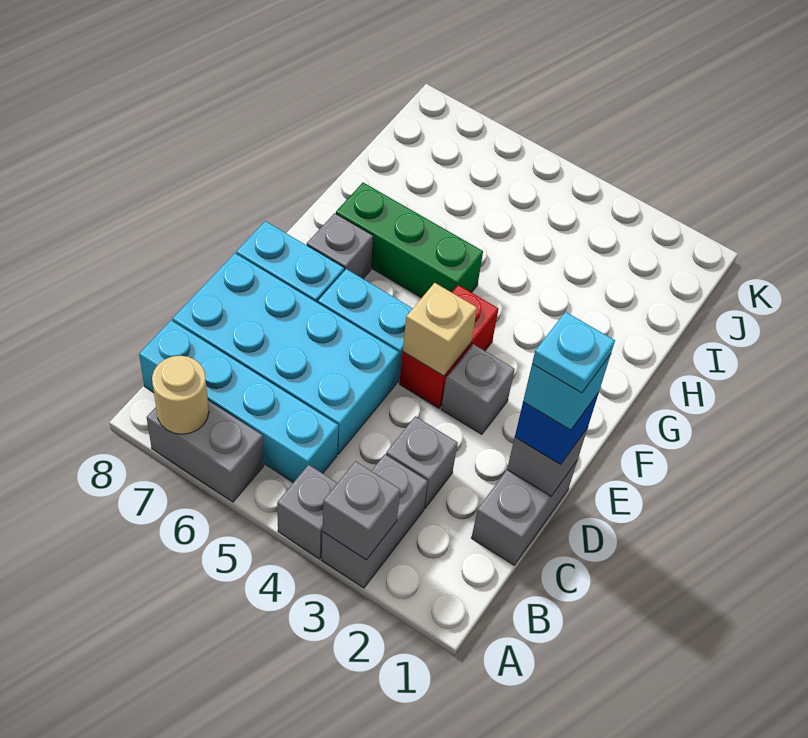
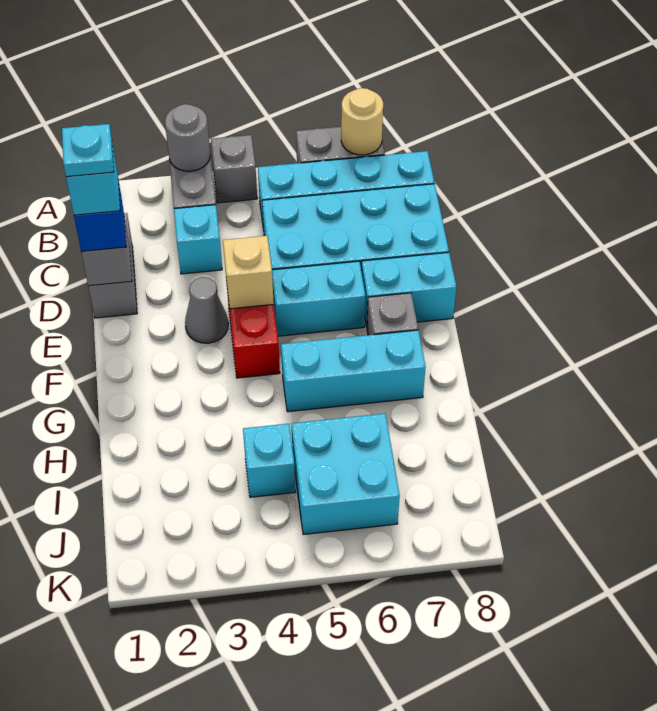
grey 1x1 brick [322,461,400,560] -> grey 1x1 round brick [165,104,210,171]
grey 1x1 brick [386,416,458,509] -> cyan 1x1 brick [174,205,222,274]
grey 1x1 brick [441,344,515,434] -> grey 1x1 cone [185,277,228,343]
green 1x3 brick [336,183,483,298] -> cyan 1x3 brick [281,330,426,412]
none -> cyan 1x1 brick [243,424,295,497]
none -> cyan 2x2 brick [292,414,400,534]

